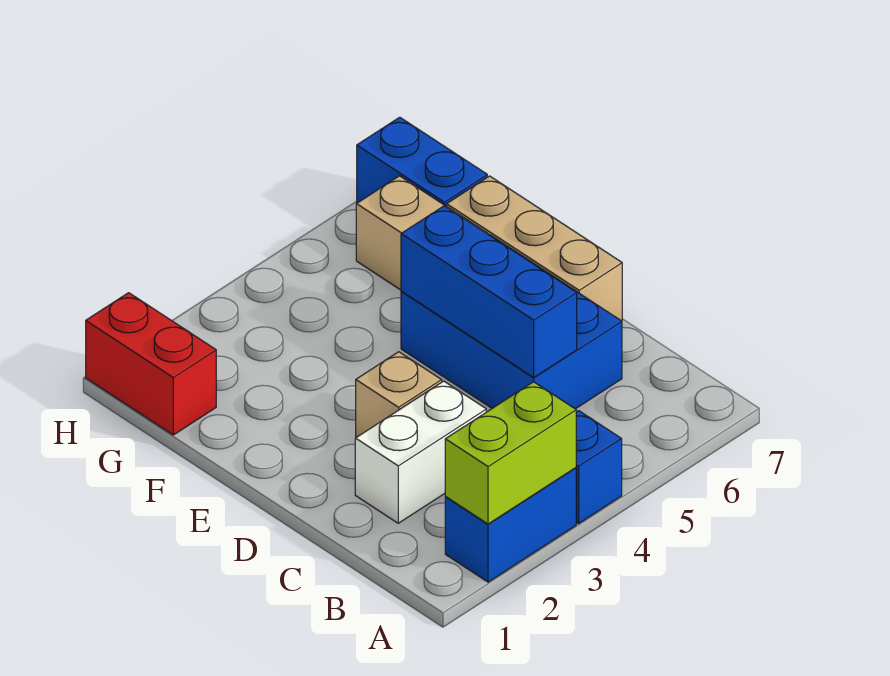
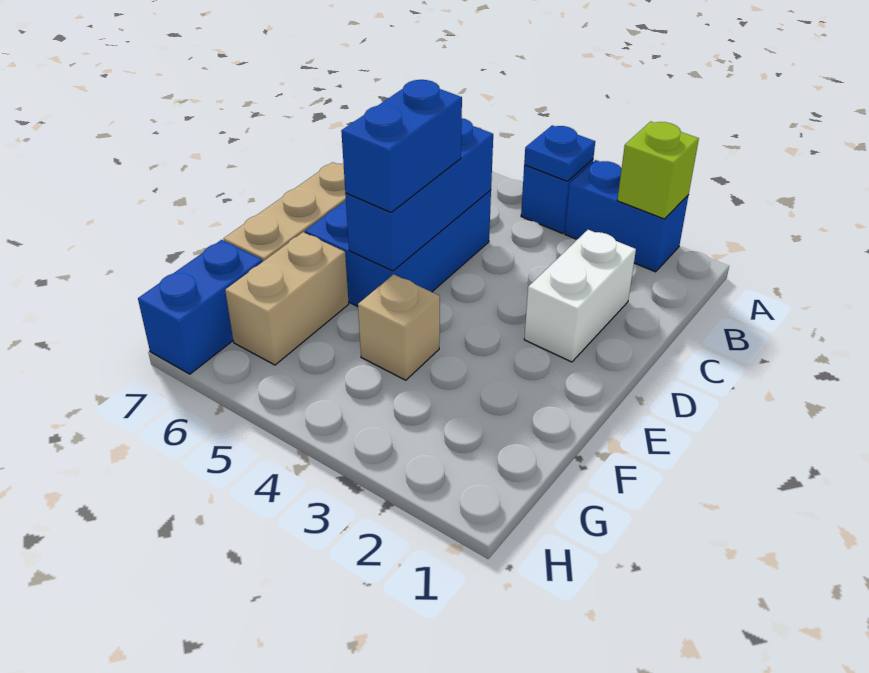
lime 1x2 brick [445,382,576,524] -> lime 1x1 brick [617,121,699,219]
none -> blue 1x1 plate [524,125,595,181]
white 1x2 brick [355,381,486,523] -> white 1x2 brick turned to [524,230,636,362]
tan 1x1 brick [356,352,442,437] -> tan 1x1 brick moved to [358,274,440,380]
none -> blue 1x2 brick [341,80,462,212]
red 1x2 brick [86,293,216,435] -> none

